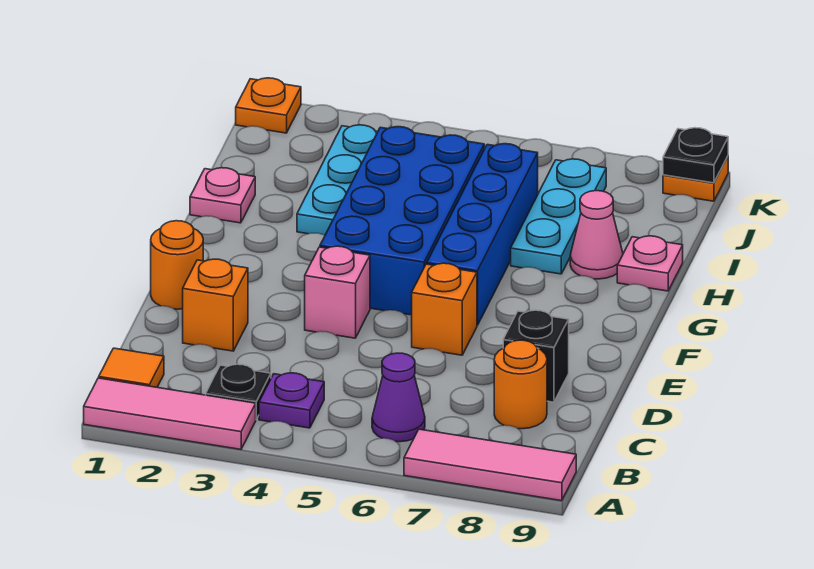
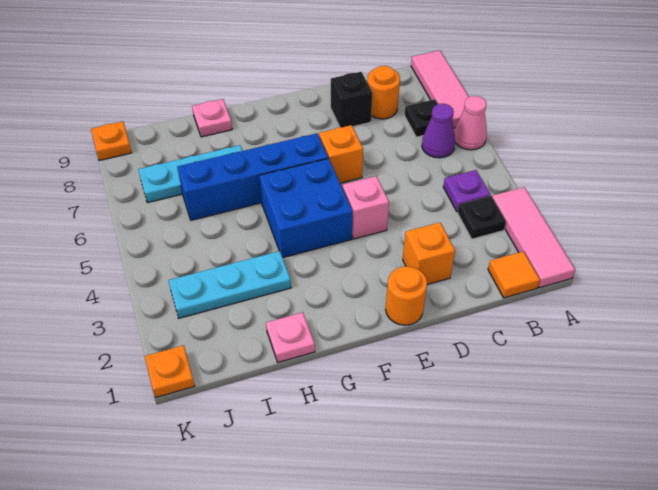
blue 2x4 brick [320,127,484,315] -> blue 2x2 brick [259,158,353,258]
pink 1x1 cone [570,191,623,279] -> pink 1x1 cone moved to [454,96,487,150]
black 1x1 plate [663,128,728,183] -> black 1x1 plate moved to [404,99,438,137]

